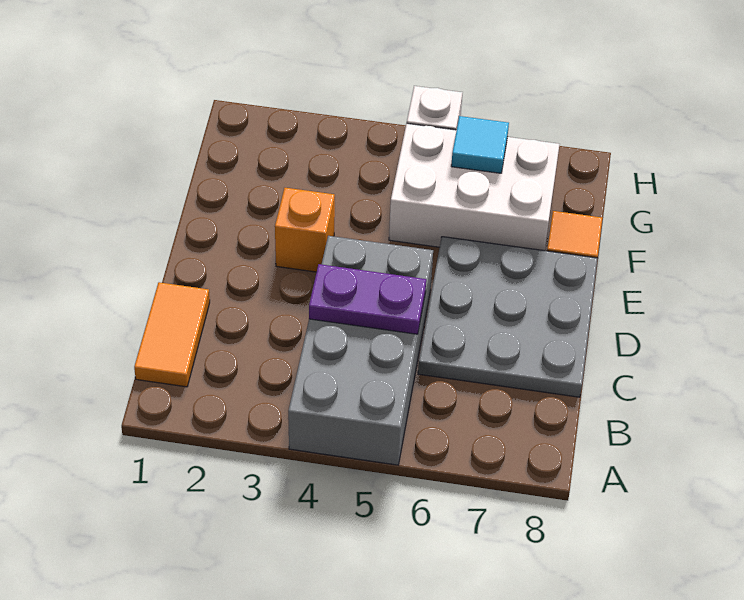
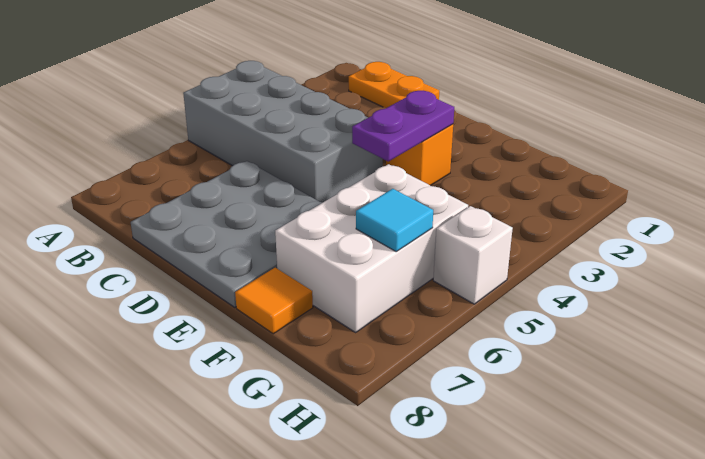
orange 1x2 tile [134,282,210,387] -> orange 1x2 plate [349,62,439,108]
purple 1x2 plate [309,264,426,334] -> purple 1x2 plate moved to [352,91,454,161]

